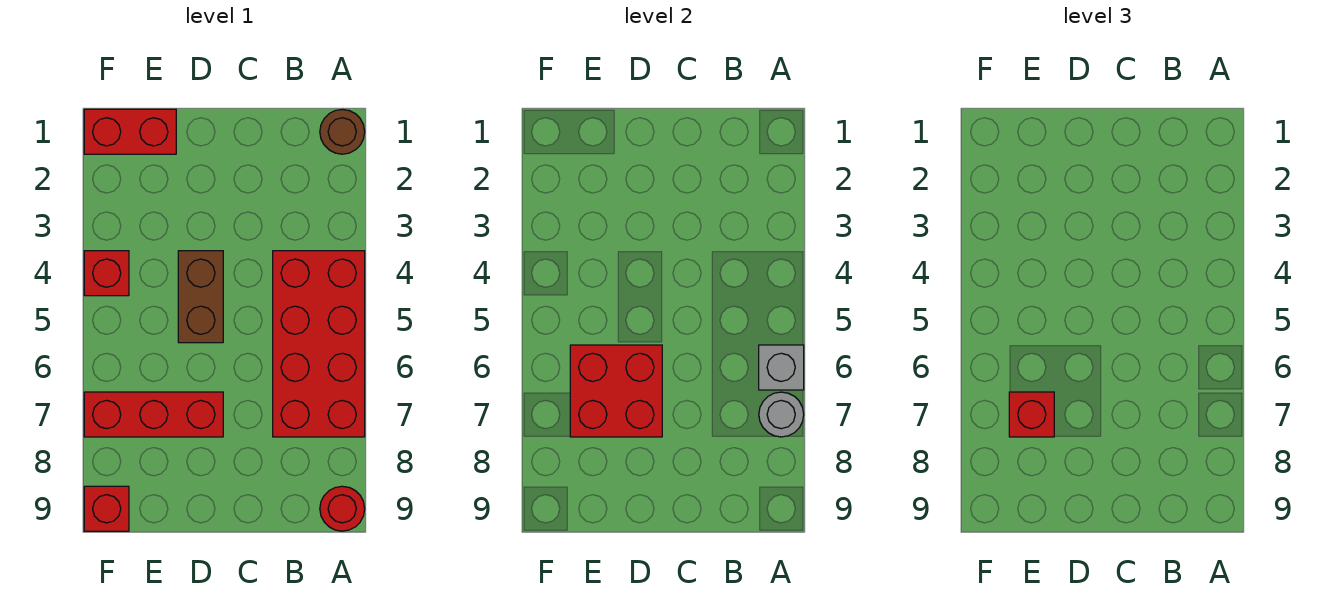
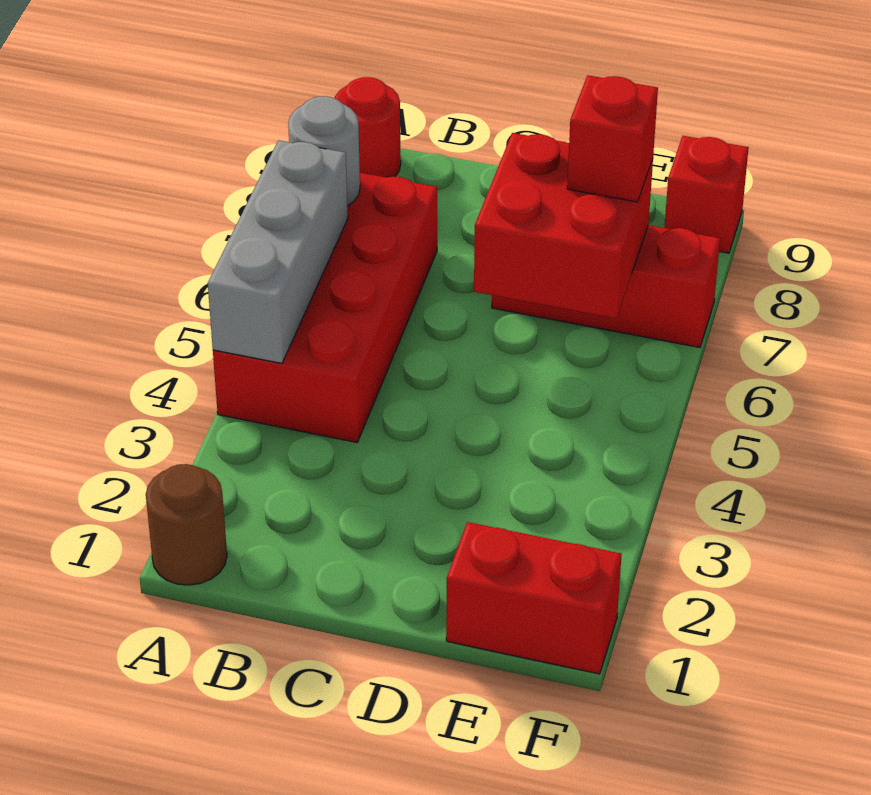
grey 1x1 brick [759,345,804,390] -> grey 1x3 brick [208,140,348,363]
brown 1x2 brick [178,251,223,343] -> none
red 1x1 brick [84,251,129,296] -> none

